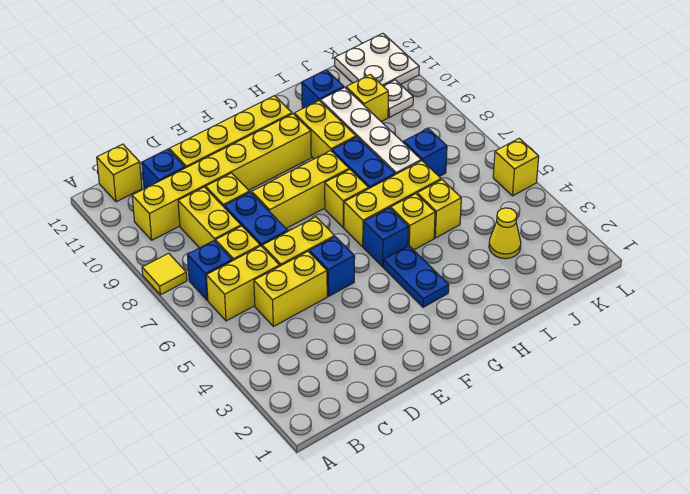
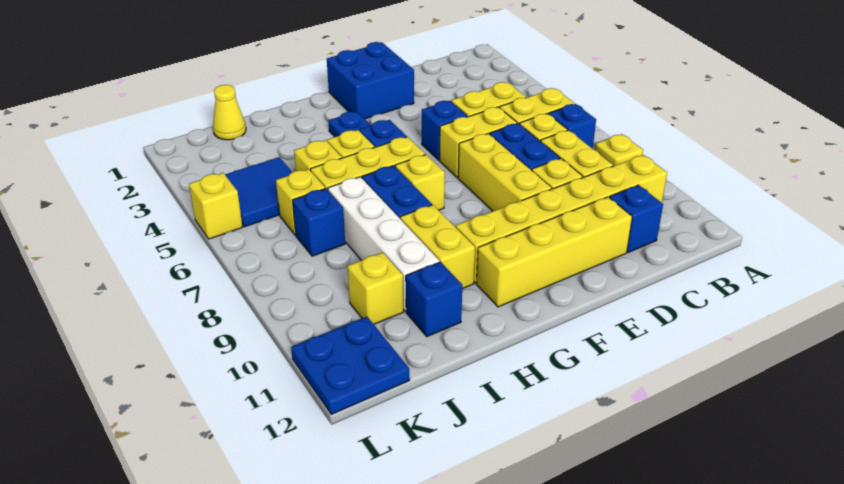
yellow 1x1 tile [142,253,187,295] -> yellow 1x1 plate [595,134,643,166]
yellow 1x1 brick [97,144,142,202] -> yellow 1x1 brick moved to [276,169,325,235]
none -> blue 2x2 brick [327,42,414,119]
yellow 1x3 brick [252,151,349,228] -> yellow 1x3 brick turned to [458,133,552,211]
yellow 1x1 cone [489,208,521,259] -> yellow 1x1 cone moved to [213,85,246,140]
none -> blue 2x2 tile [225,157,292,227]
white 1x1 plate [383,80,413,117] -> none
white 2x2 plate [335,33,419,86] -> blue 2x2 plate [291,317,410,414]

